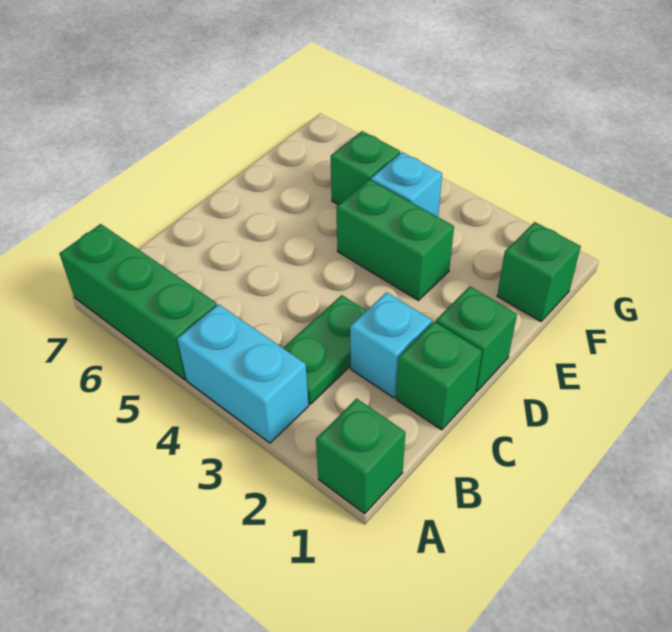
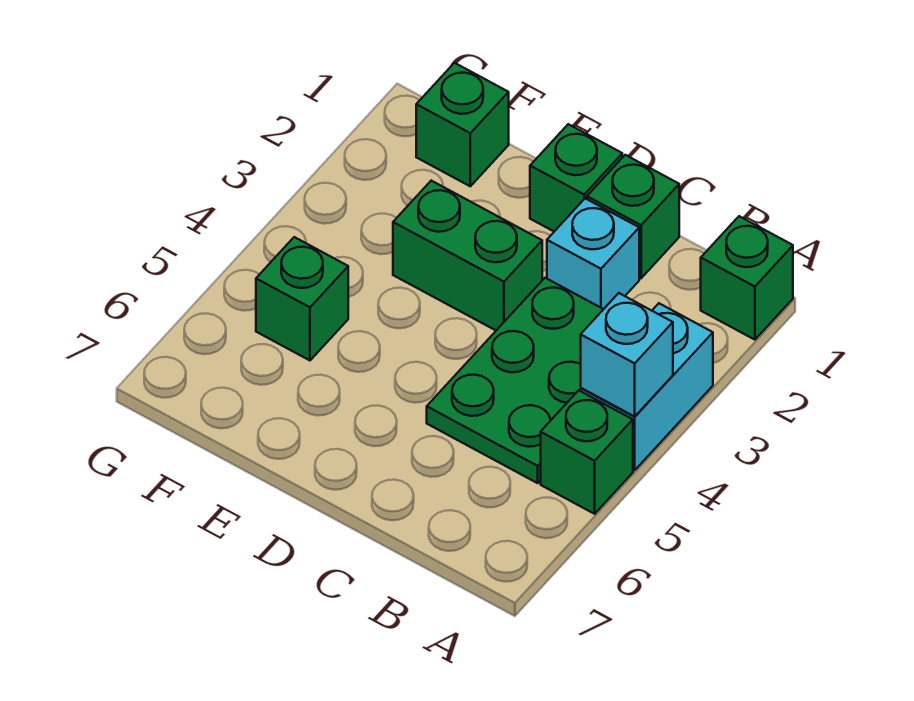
green 1x3 brick [59,224,217,380] -> green 1x1 brick [541,390,633,514]
green 1x2 plate [283,295,367,404] -> green 2x3 plate [427,278,603,483]
green 1x2 brick [336,179,454,300] -> green 1x2 brick turned to [393,181,542,330]
cyan 1x1 brick [371,152,442,217] -> cyan 1x1 brick moved to [581,293,673,416]

